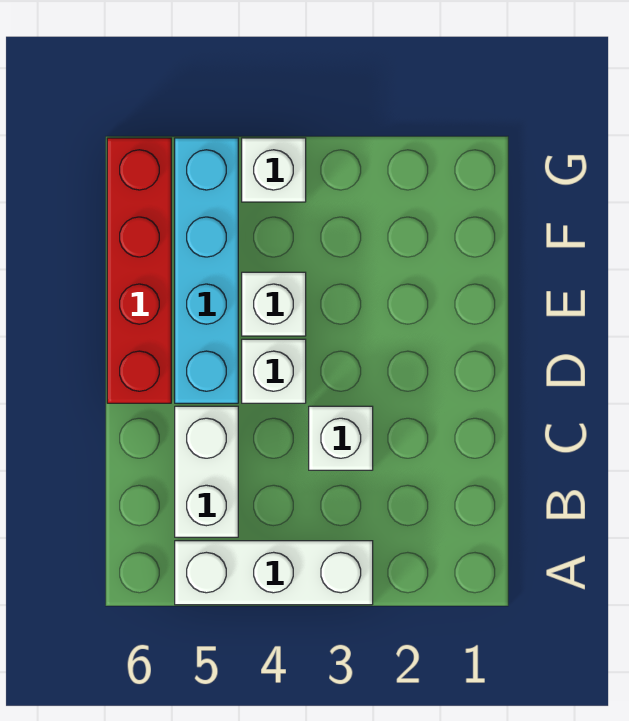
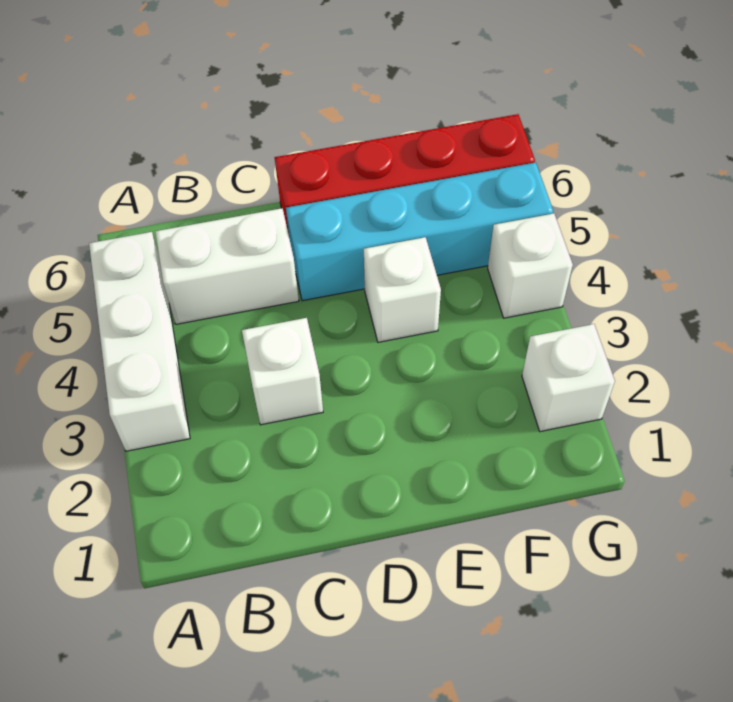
white 1x1 brick [242,339,306,403] -> white 1x1 brick moved to [522,324,615,432]

